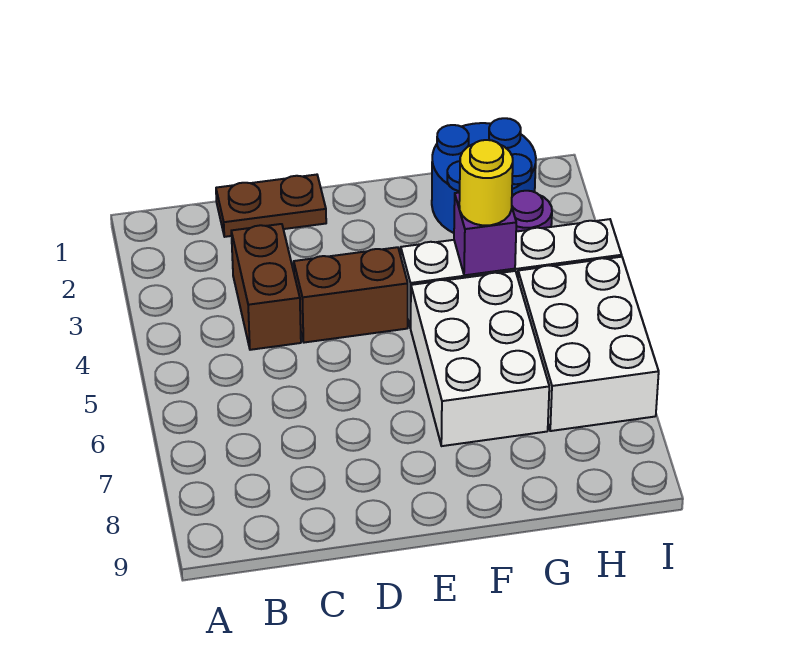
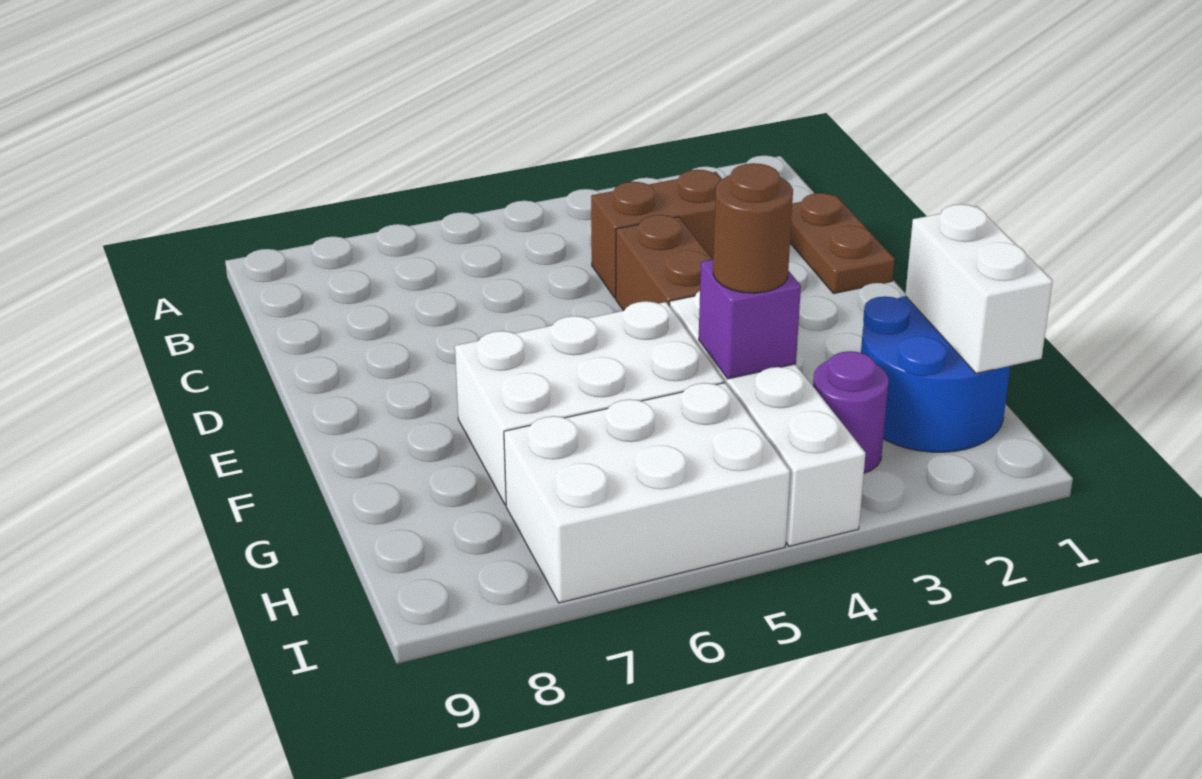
none -> white 1x2 brick [905,204,1053,373]
yellow 1x1 round brick [459,140,513,225] -> brown 1x1 round brick [713,163,793,293]

